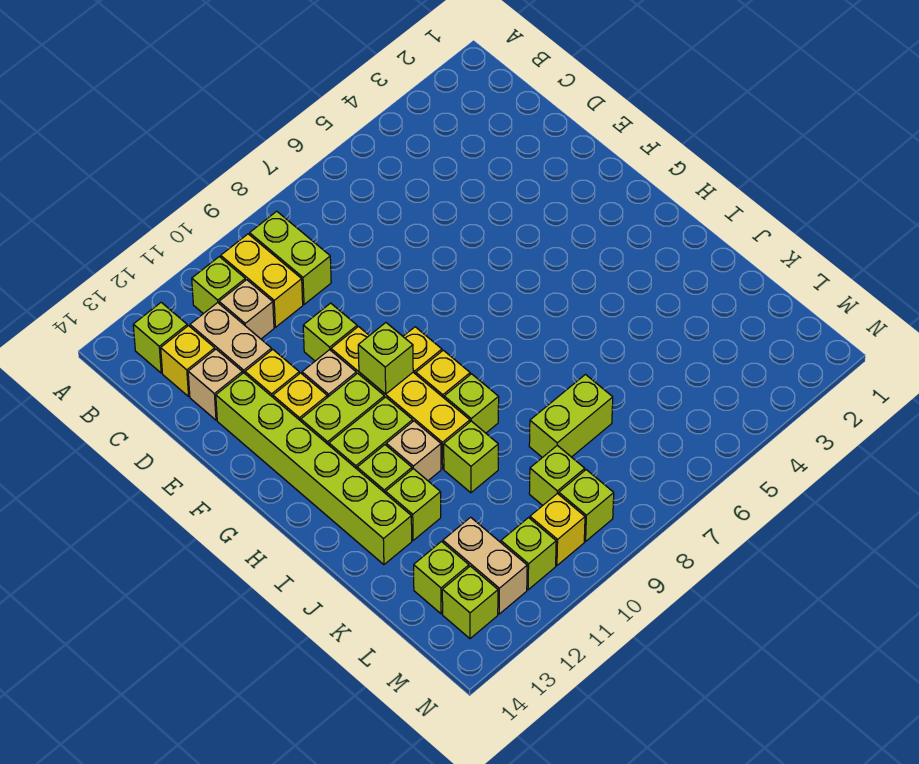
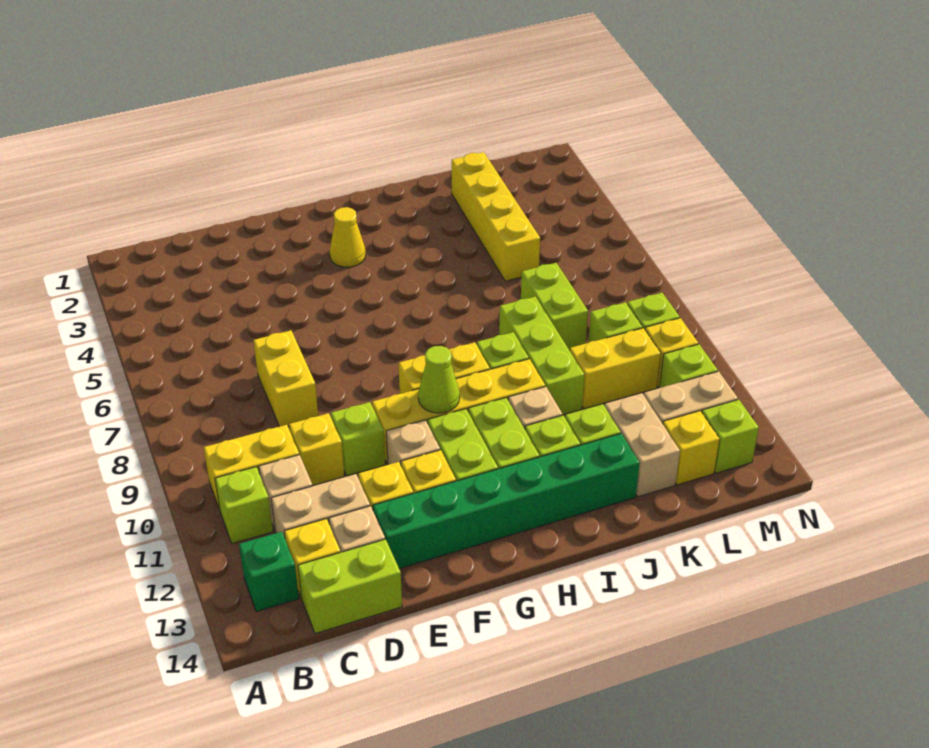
lime 1x2 brick [250,211,331,304] -> lime 1x2 brick moved to [298,539,402,634]
lime 1x1 brick [133,302,187,373] -> green 1x1 brick [239,532,299,612]
none -> yellow 1x2 brick [253,330,318,427]
none -> yellow 1x1 brick [289,413,344,486]
lime 1x6 brick [216,373,412,565] -> green 1x6 brick [373,434,640,569]
none -> yellow 1x1 cone [330,207,366,267]
lime 1x1 brick [358,323,413,394] -> lime 1x1 cone [418,346,460,413]
lime 1x1 brick [444,421,498,493] -> lime 1x3 brick [499,297,584,415]
none -> yellow 1x4 brick [452,152,540,281]
none -> yellow 1x2 brick [570,328,661,409]
none -> tan 1x2 brick [605,393,680,497]
lime 1x1 brick [414,542,469,614] -> yellow 1x1 brick [663,411,720,485]

